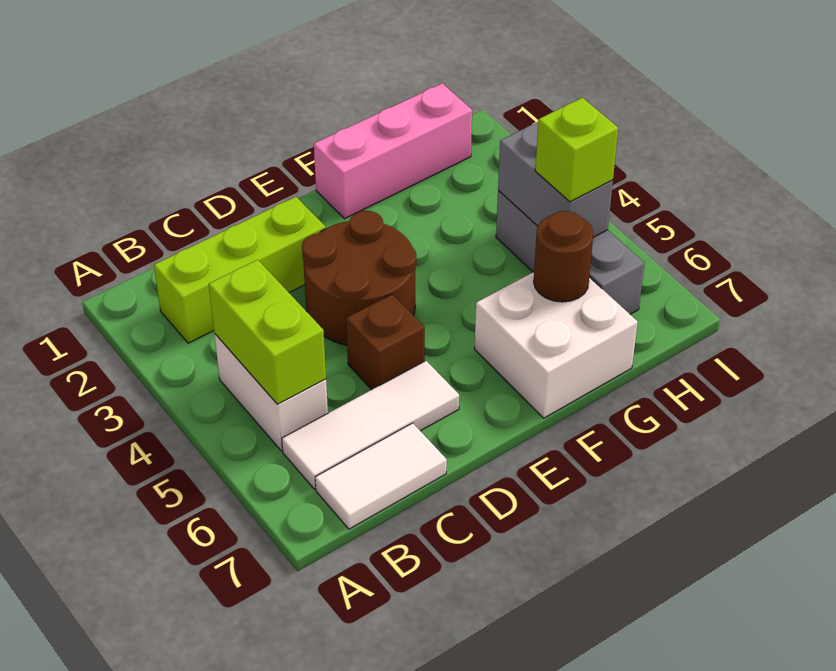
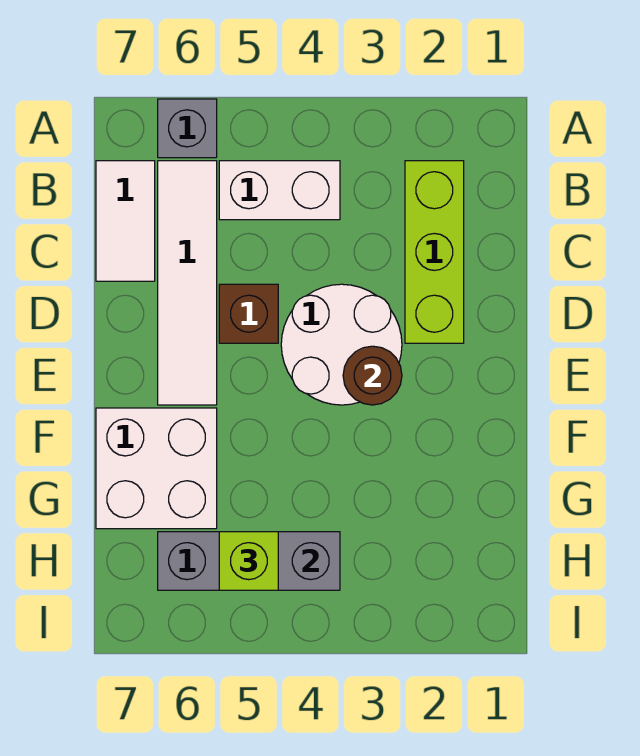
none -> grey 1x1 brick [158,99,217,158]
lime 1x2 brick [209,260,326,404] -> none
white 1x3 tile [282,361,459,489] -> white 1x4 tile [158,161,217,405]
brown 2x2 round brick [302,211,416,345] -> white 2x2 round brick [281,284,402,405]
pink 1x3 brick [314,83,472,219] -> none
brown 1x1 round brick [534,211,593,302] -> brown 1x1 round brick moved to [343,346,402,405]

